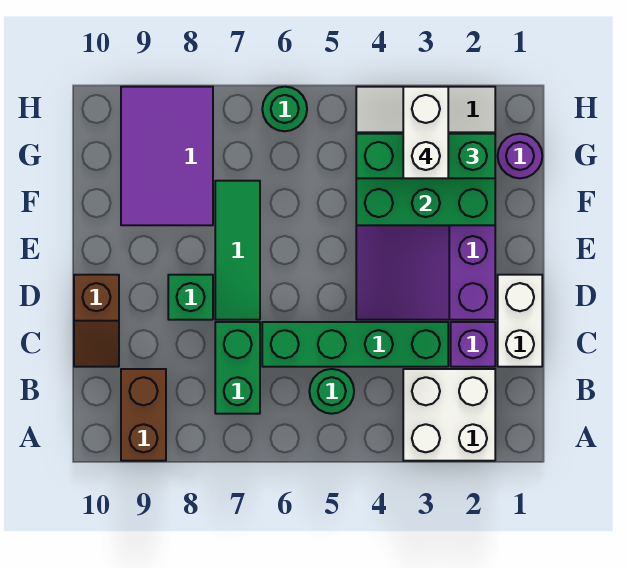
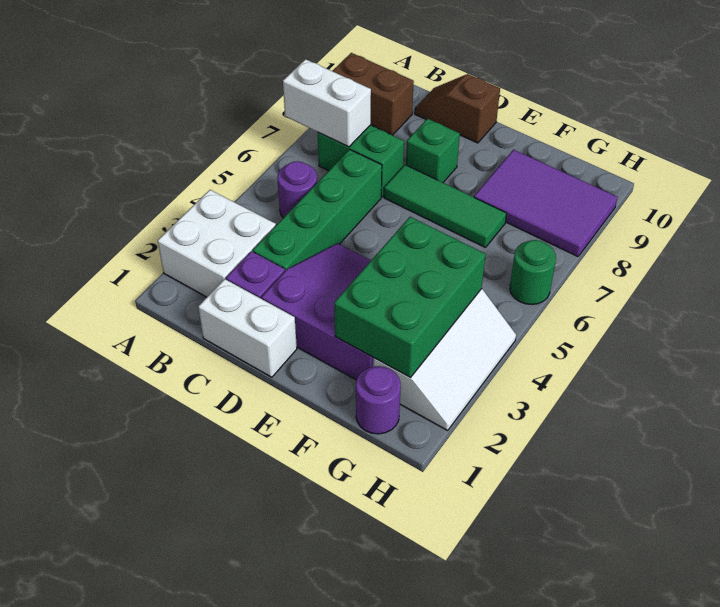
green 1x1 round brick [309,369,354,414] -> purple 1x1 round brick [277,161,317,218]
green 1x3 brick [356,134,495,178] -> none
white 1x2 brick [403,87,448,178] -> white 1x2 brick moved to [283,59,371,147]

